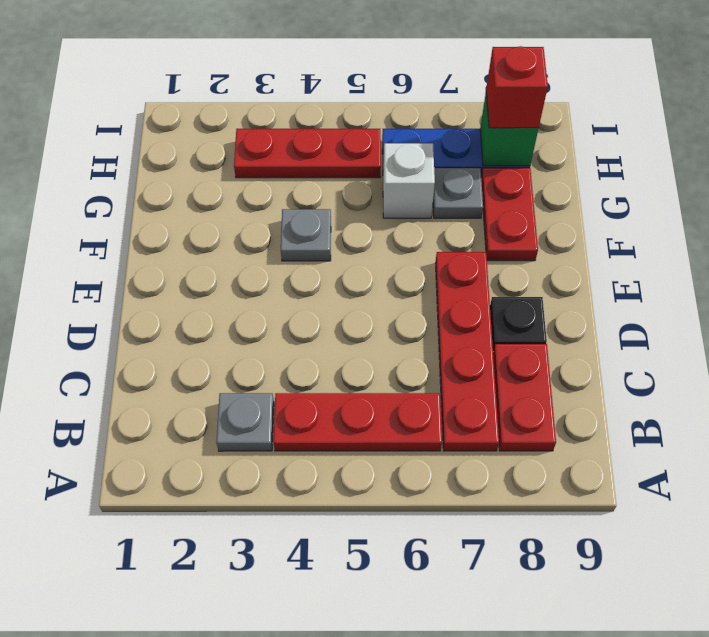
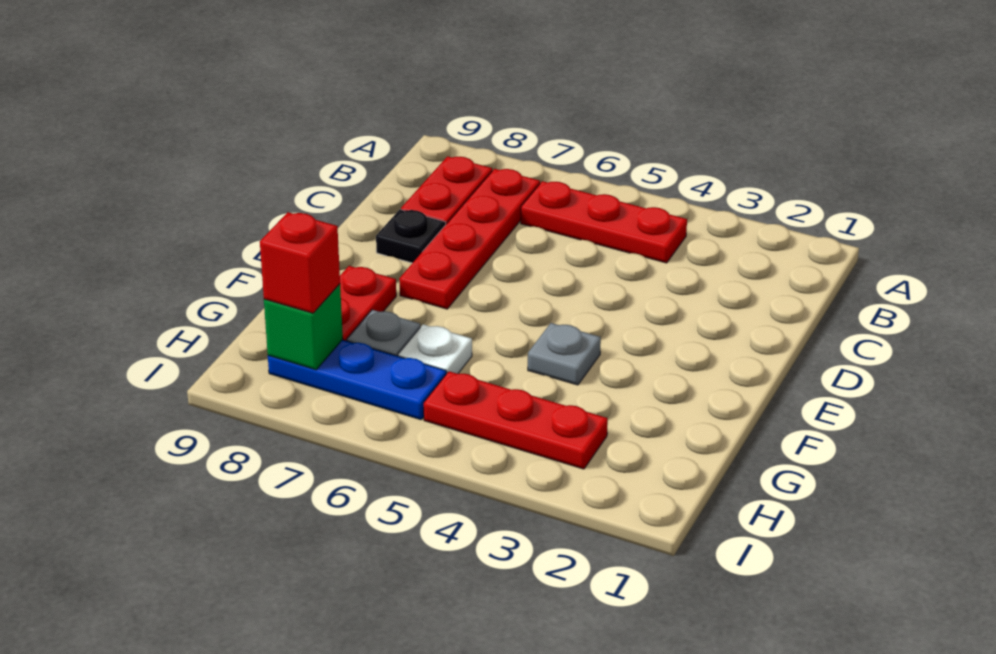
grey 1x1 plate [216,393,274,451] -> none
white 1x1 brick [383,143,435,218] -> white 1x1 plate [398,324,472,374]

